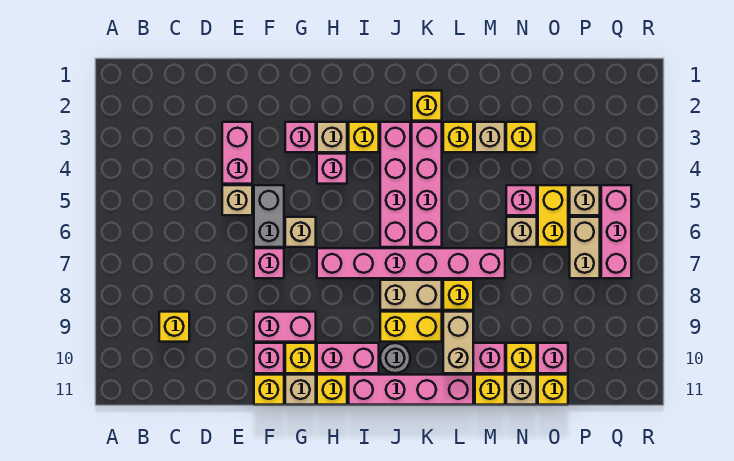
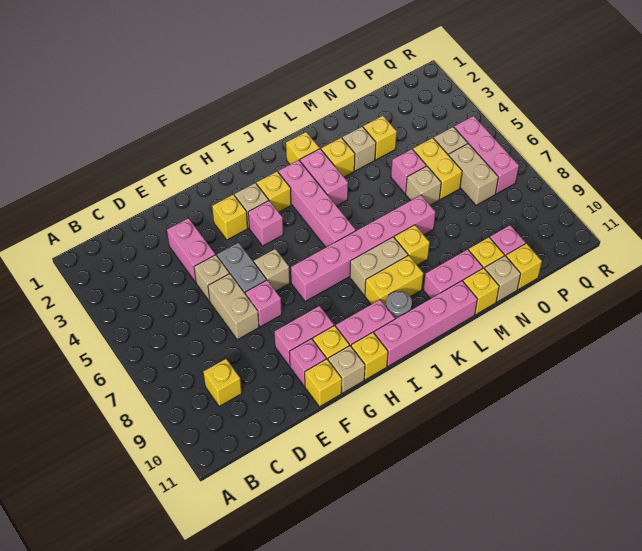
pink 1x1 brick [285,122,316,152] -> yellow 1x1 brick [212,195,248,240]
pink 1x4 brick [412,122,442,247] -> pink 1x2 brick [300,149,348,206]
tan 1x2 brick [443,312,473,373] -> tan 1x2 brick moved to [208,274,259,340]

